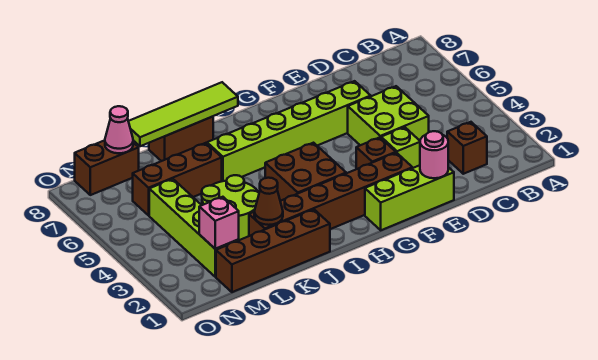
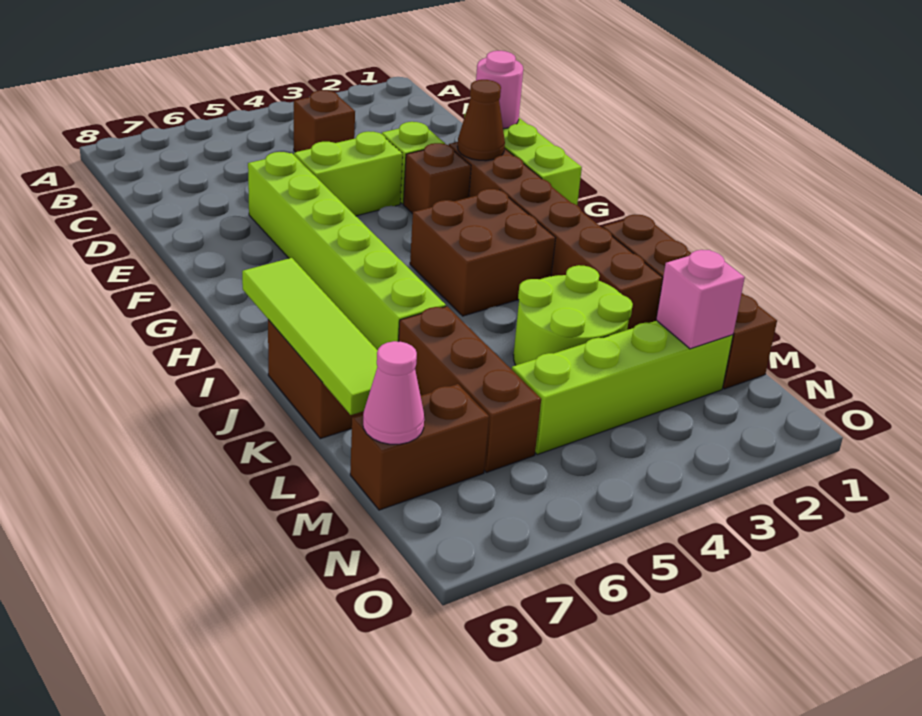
brown 1x1 brick [447,122,487,174] -> brown 1x1 brick moved to [294,90,355,152]
lime 2x2 brick [348,86,429,145] -> lime 1x2 brick [294,131,403,216]
brown 1x1 cone [254,178,283,225] -> brown 1x1 cone moved to [457,80,505,161]
brown 1x2 brick [75,140,139,195] -> brown 1x2 brick turned to [350,384,489,510]

